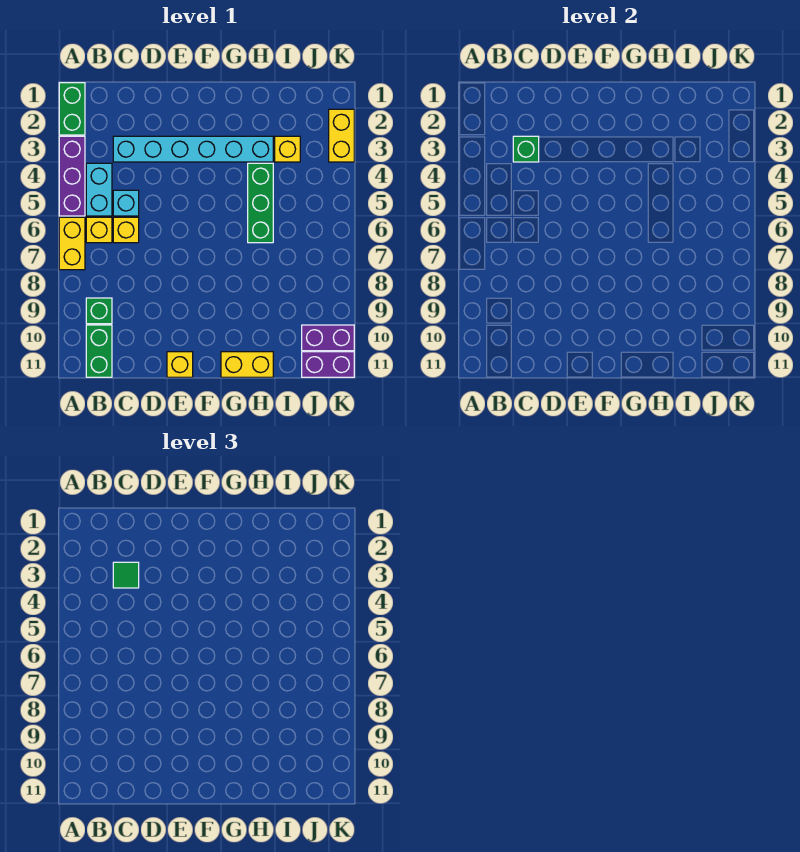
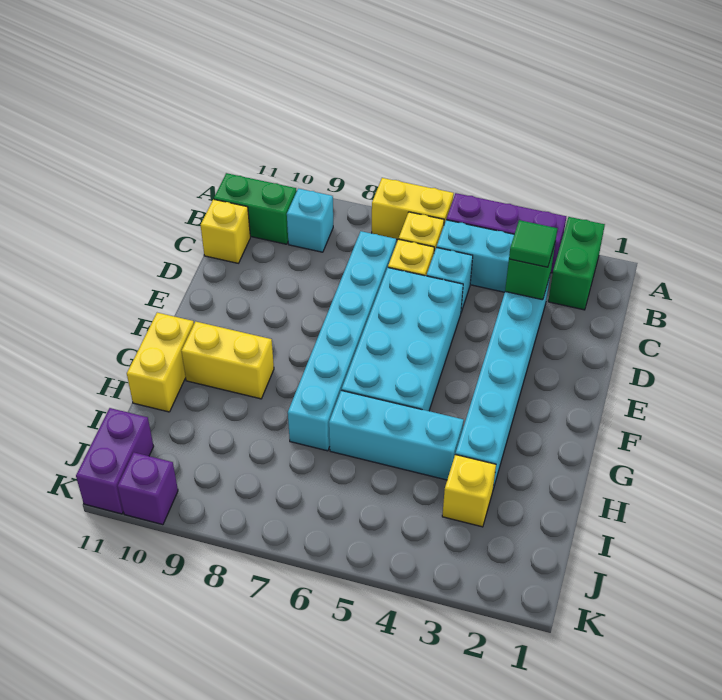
green 1x2 brick [59,83,85,135] -> green 1x2 brick turned to [548,217,605,310]
green 1x1 brick [86,298,112,324] -> cyan 1x1 brick [287,189,333,252]
none -> cyan 1x6 brick [288,231,396,451]
none -> cyan 2x4 brick [342,268,463,411]
yellow 1x1 brick [167,352,193,377] -> yellow 1x1 brick moved to [201,199,250,263]
green 1x3 brick [248,163,273,243] -> cyan 1x3 brick [329,390,464,480]
purple 1x2 brick [302,325,354,351] -> purple 1x1 brick [118,453,178,525]
yellow 1x2 brick [329,109,354,162] -> yellow 1x2 brick moved to [182,322,274,399]

